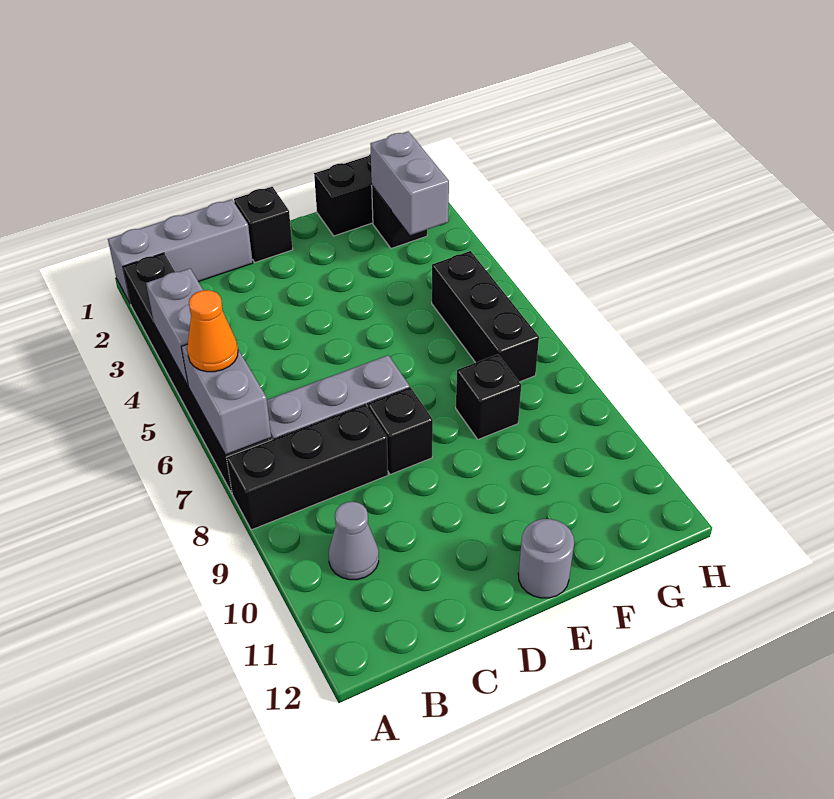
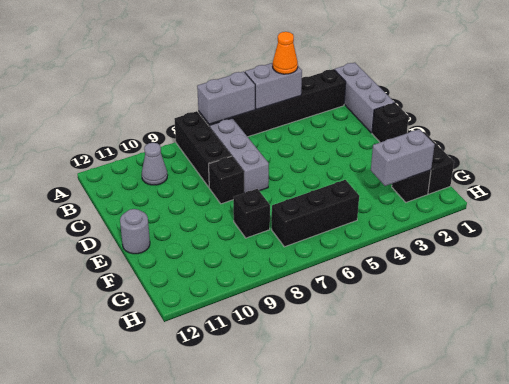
orange 1x1 cone [187,290,238,372] -> orange 1x1 cone moved to [273,32,298,74]

